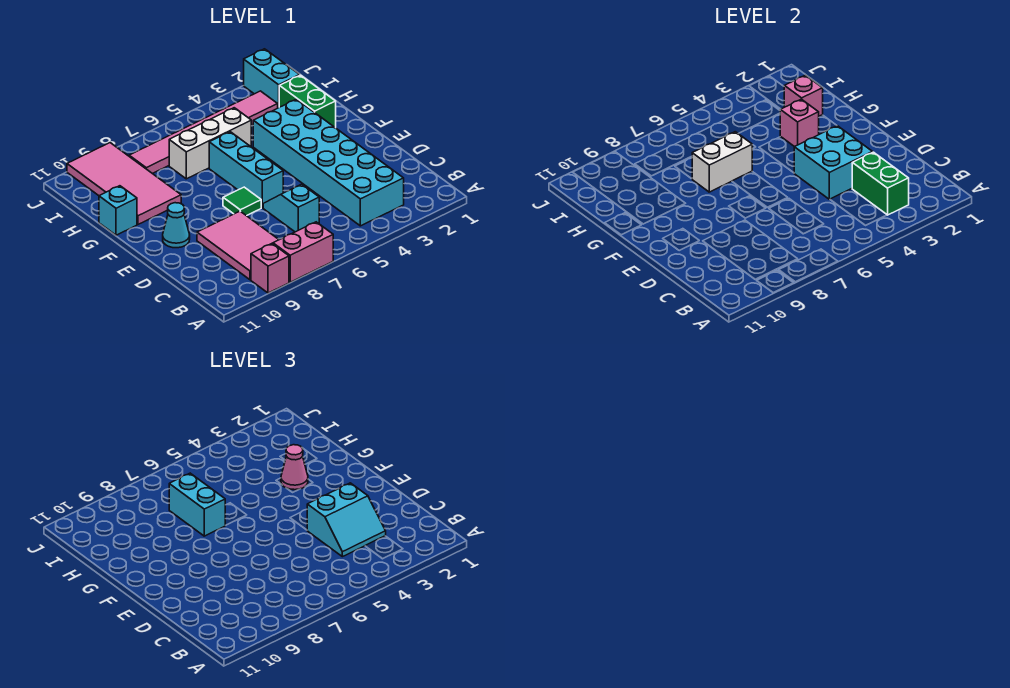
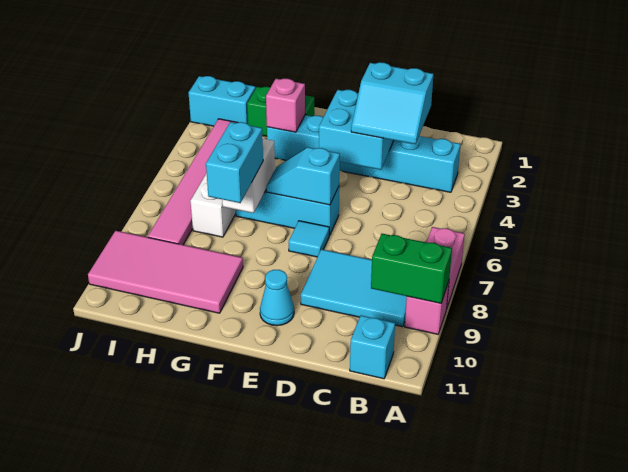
cyan 2x6 brick [253,99,404,226] -> cyan 1x6 brick [267,115,460,192]
green 1x2 brick [852,152,909,215] -> green 1x2 brick moved to [371,234,452,303]
pink 2x3 tile [197,211,279,280] -> cyan 2x3 tile [301,249,407,327]
cyan 2x2 slope [307,483,386,557] -> cyan 2x2 slope turned to [351,62,433,144]
cyan 1x2 slope [263,184,319,232] -> cyan 1x2 slope moved to [266,147,340,205]
green 1x1 tile [223,187,261,216] -> cyan 1x1 tile [289,221,329,257]
pink 1x1 cone [281,445,308,490] -> none
cyan 1x2 brick [169,473,225,536] -> cyan 1x2 brick turned to [206,122,263,203]
cyan 1x1 brick [99,186,137,235] -> cyan 1x1 brick moved to [350,315,395,379]
pink 1x1 brick [784,75,823,116] -> none

